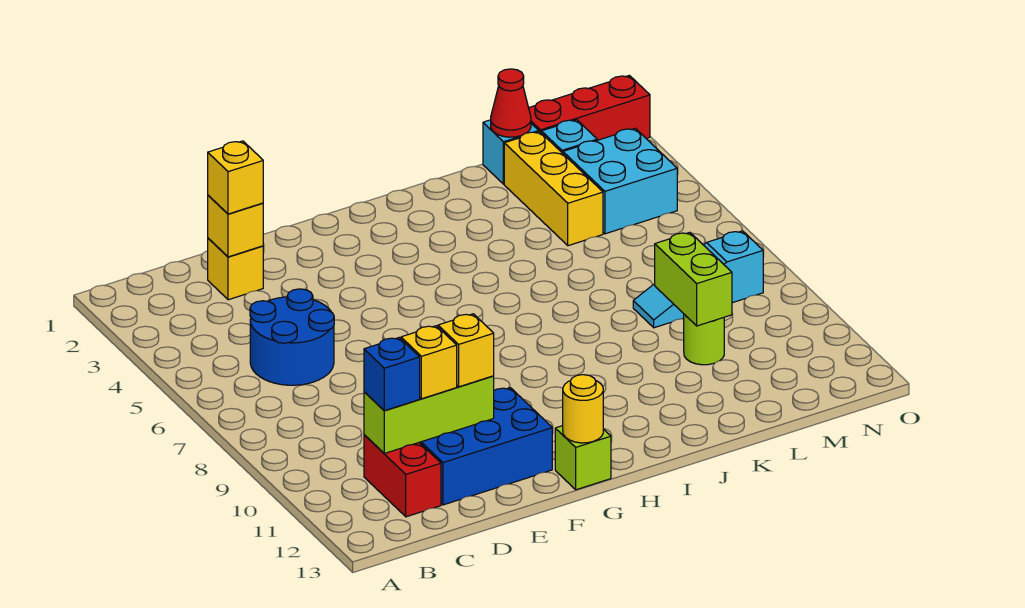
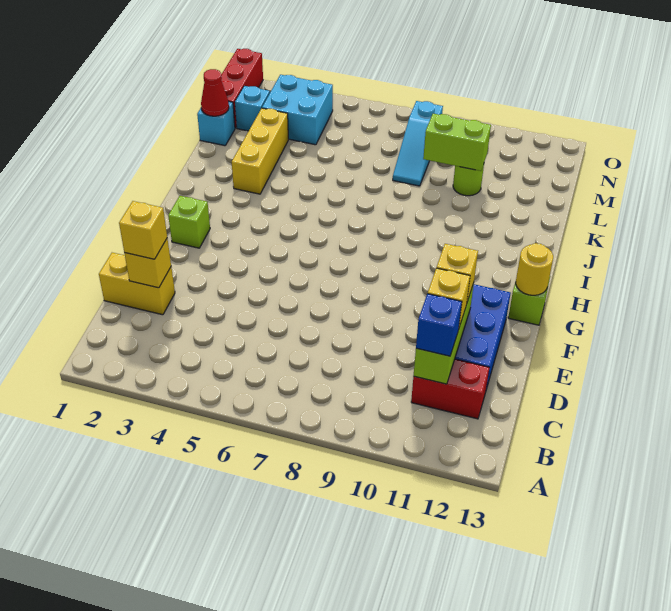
blue 2x2 round brick [250,289,334,385] -> none
yellow 1x1 brick [208,238,263,300] -> yellow 1x2 brick [99,253,175,315]
none -> lime 1x1 brick [168,196,210,248]
yellow 1x3 brick [504,132,603,246] -> yellow 1x3 brick turned to [232,108,288,194]

